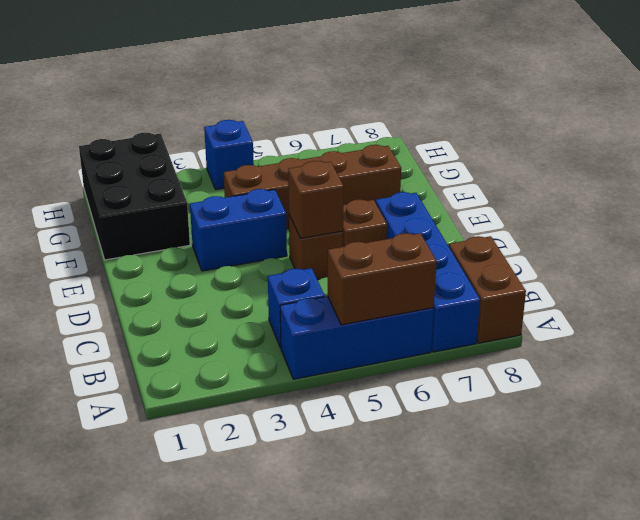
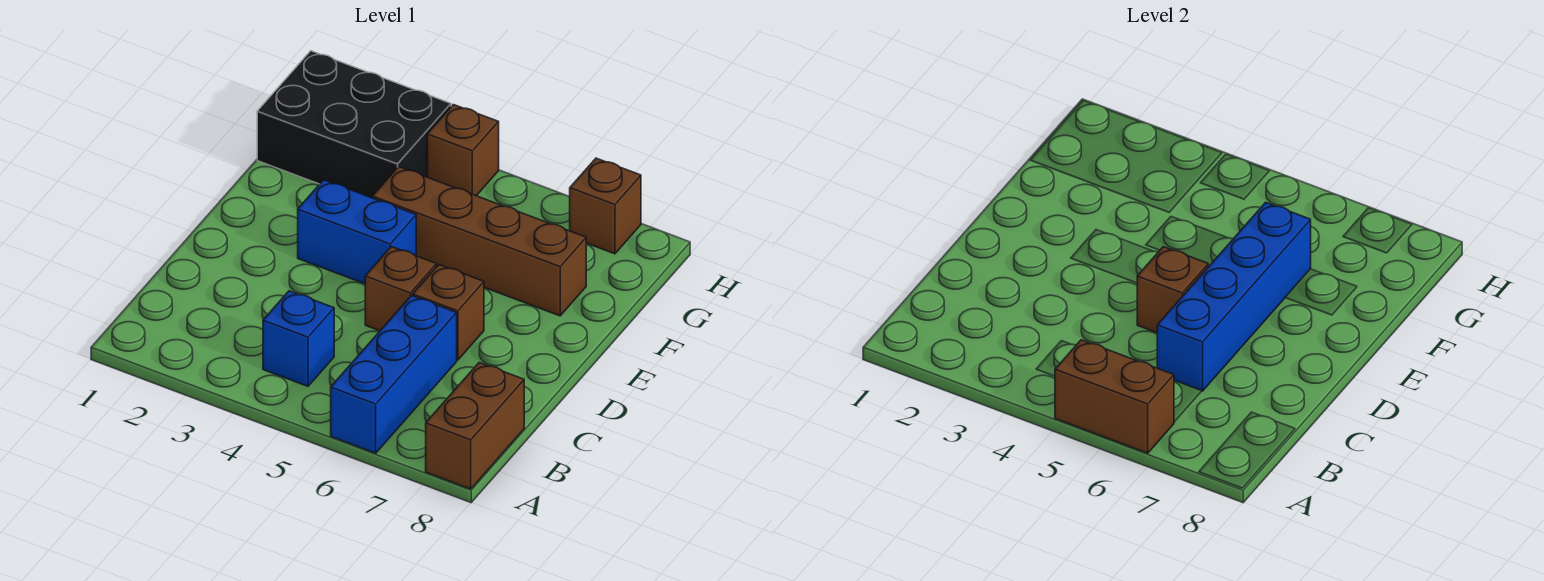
blue 1x3 brick [280,297,434,379] -> blue 1x3 brick turned to [331,296,457,453]
blue 1x4 brick [376,192,480,352] -> blue 1x4 brick moved to [1157,202,1311,391]
black 2x3 brick [79,132,190,260] -> black 2x3 brick turned to [257,51,451,198]
blue 1x1 brick [204,120,254,190] -> brown 1x1 brick [427,105,499,196]
none -> brown 1x1 brick [570,158,641,254]

